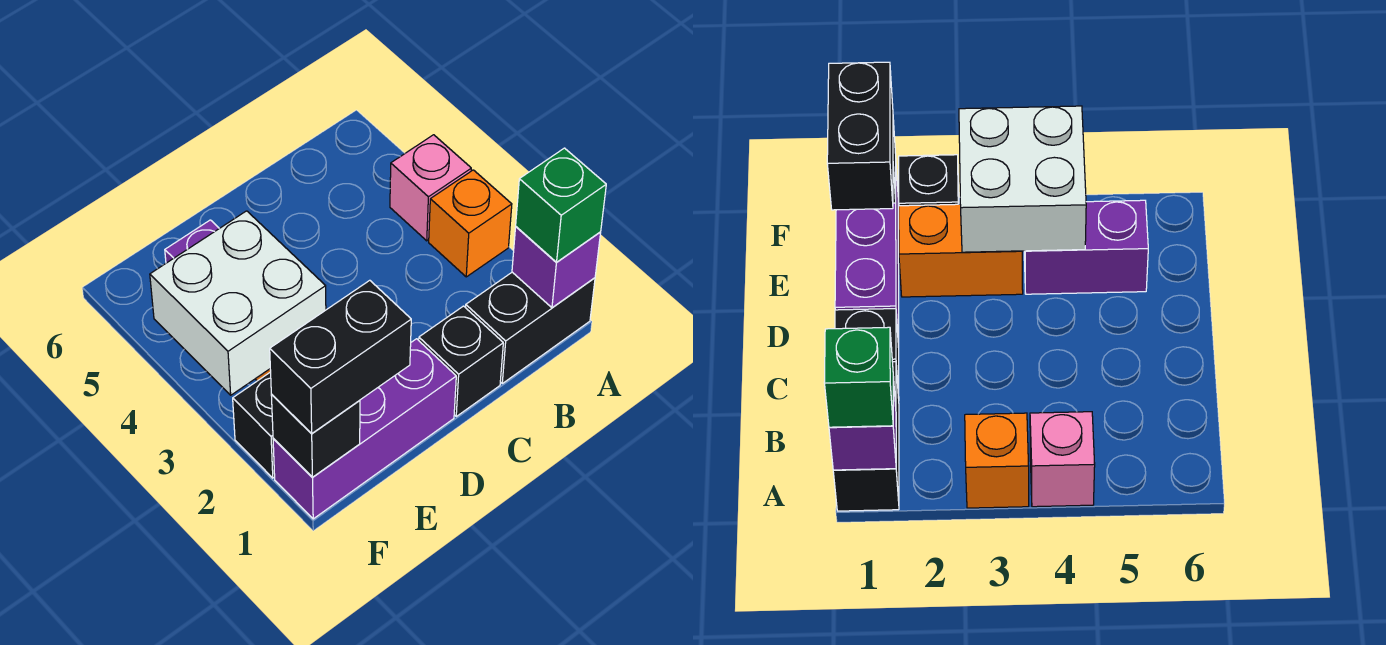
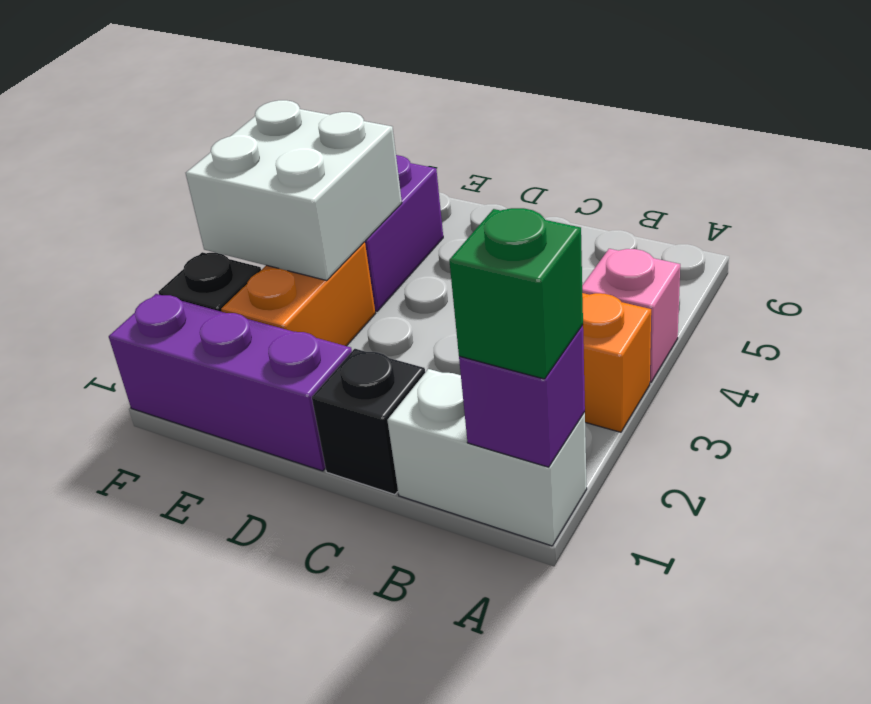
black 1x2 brick [466,272,595,383] -> white 1x2 brick [387,369,587,546]
black 1x2 brick [270,280,411,434] -> none
black 1x1 brick [271,395,360,477] -> none

